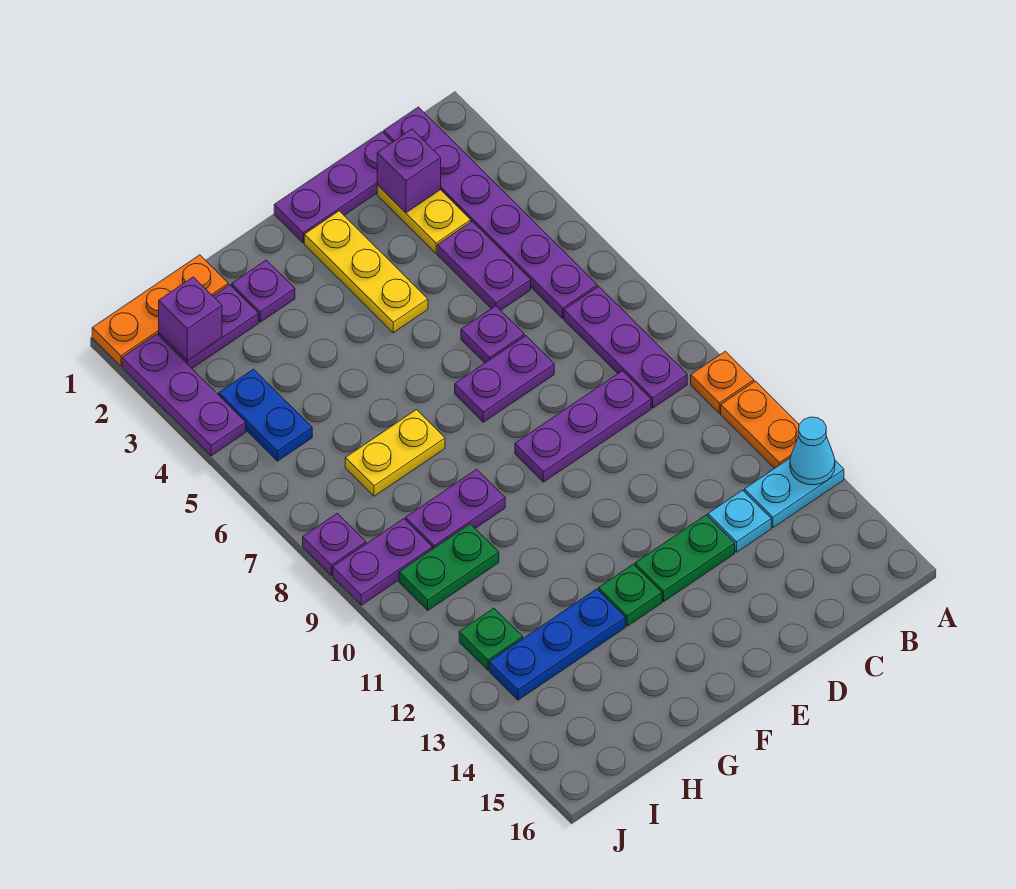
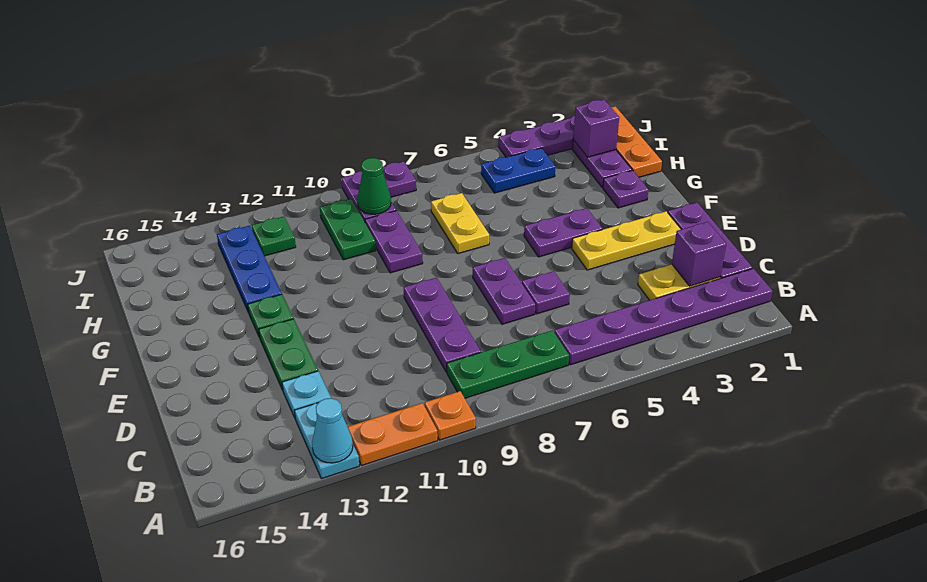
purple 1x3 plate [564,286,687,408] -> green 1x3 plate [447,330,569,398]
purple 1x2 plate [437,222,531,310] -> purple 1x2 plate moved to [524,208,602,257]
none -> green 1x1 cone [357,158,391,214]

